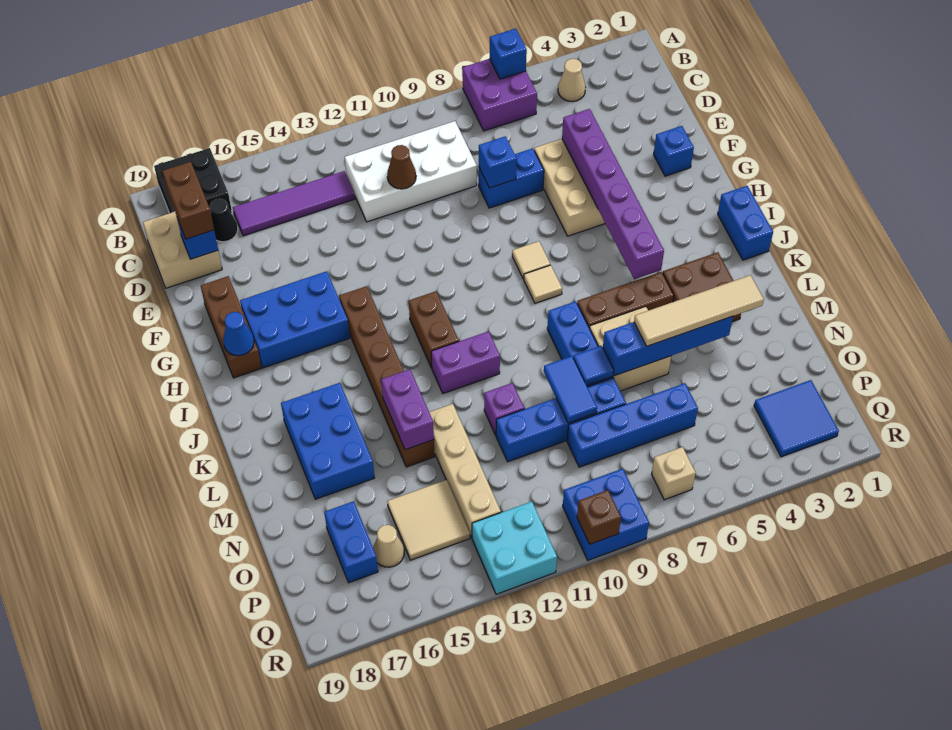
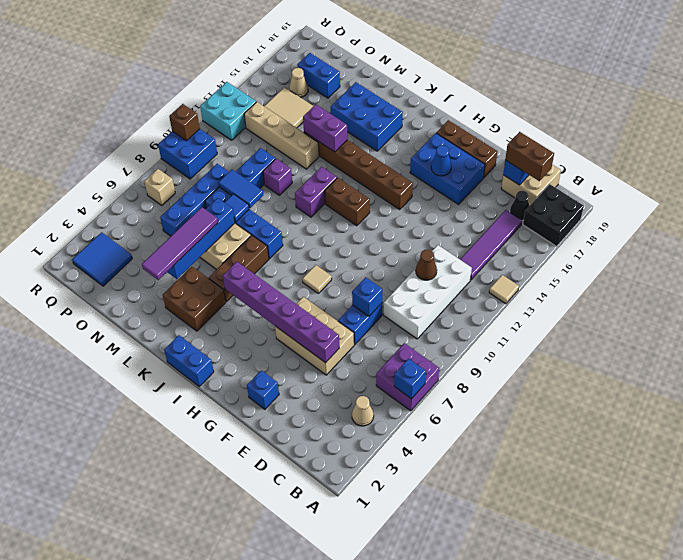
blue 2x3 brick [240,271,350,368] -> blue 2x3 brick turned to [410,133,485,204]
blue 1x1 cone [223,312,254,356] -> blue 1x1 cone moved to [431,145,451,176]
tan 1x1 tile [524,265,562,303] -> tan 1x1 tile moved to [489,275,519,304]
tan 1x4 tile [634,275,764,346] -> purple 1x4 tile [142,207,218,280]

